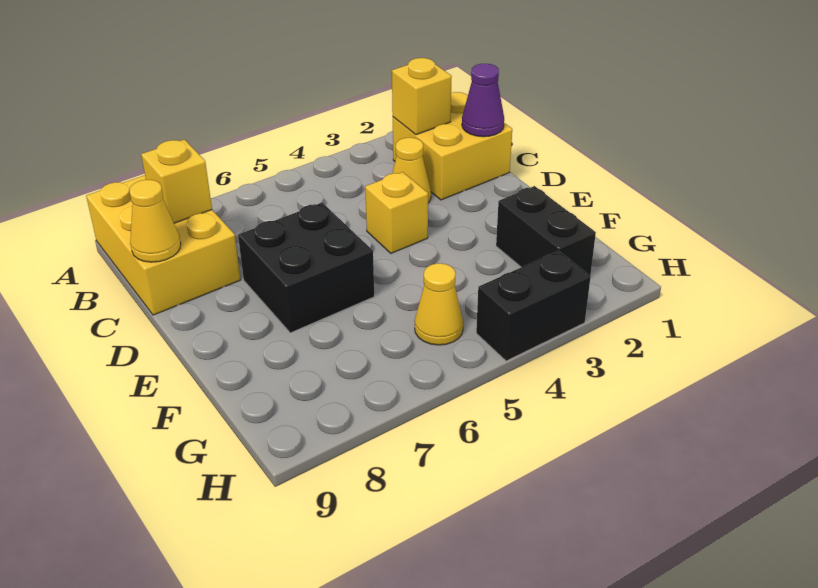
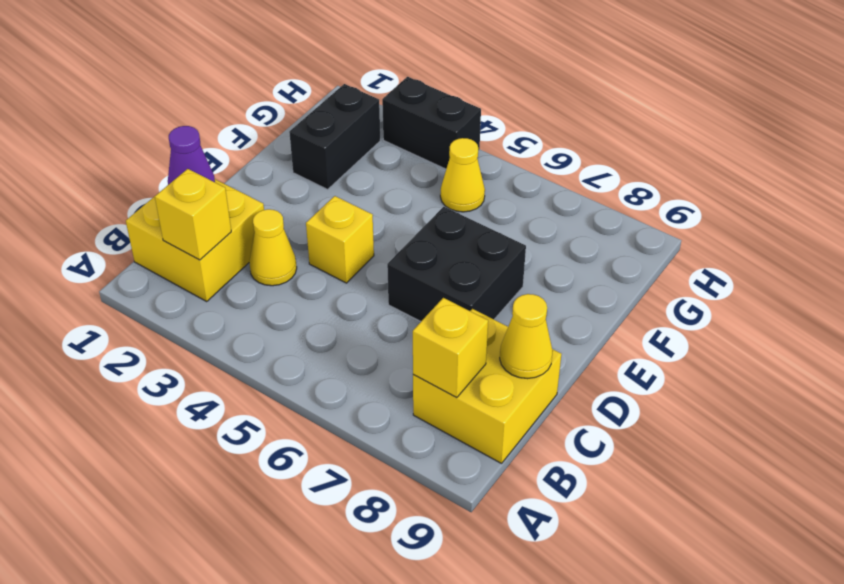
yellow 2x3 brick [86,175,241,315] -> yellow 2x2 brick [413,309,562,463]

